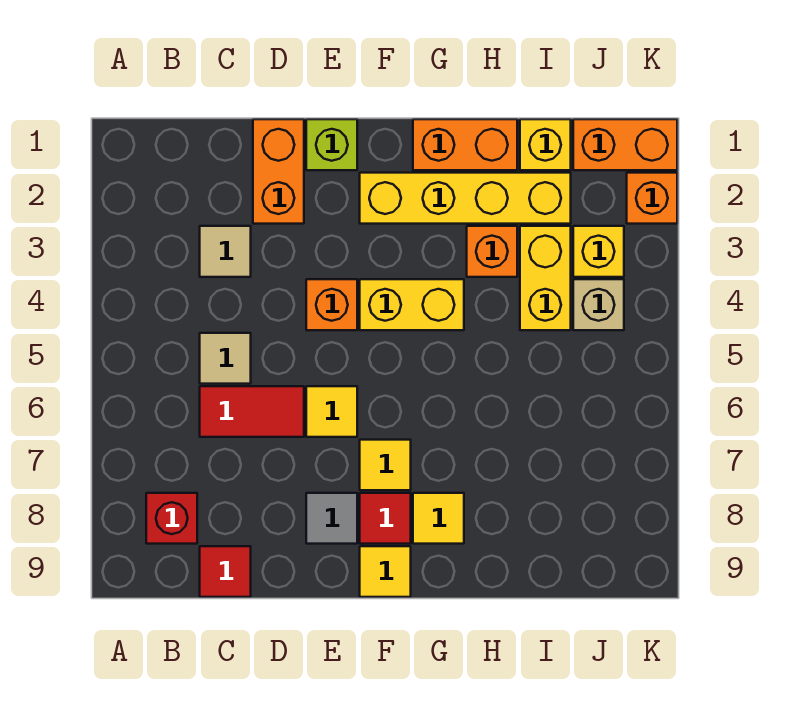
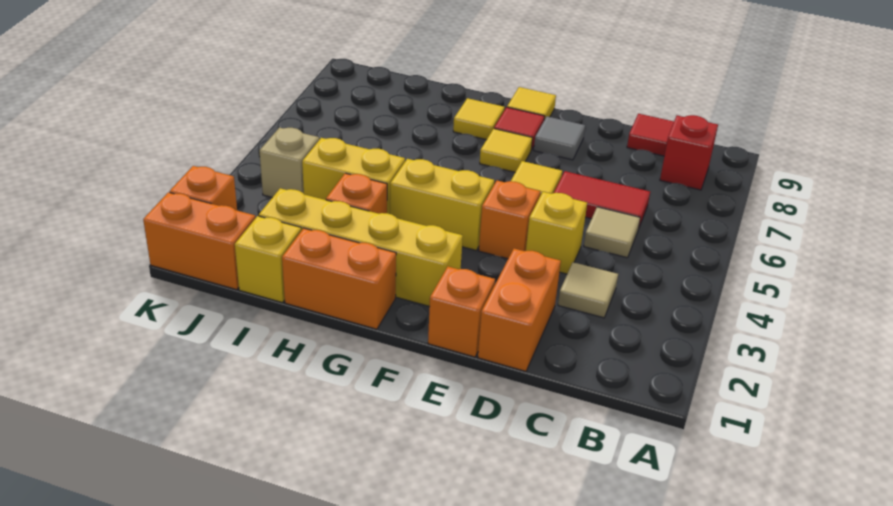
lime 1x1 brick [306,119,357,170] -> orange 1x1 brick [428,267,495,357]
yellow 1x2 brick [520,226,571,330] -> yellow 1x2 brick turned to [302,138,405,214]
yellow 1x1 brick [573,226,624,277] -> yellow 1x1 brick moved to [526,192,587,274]

